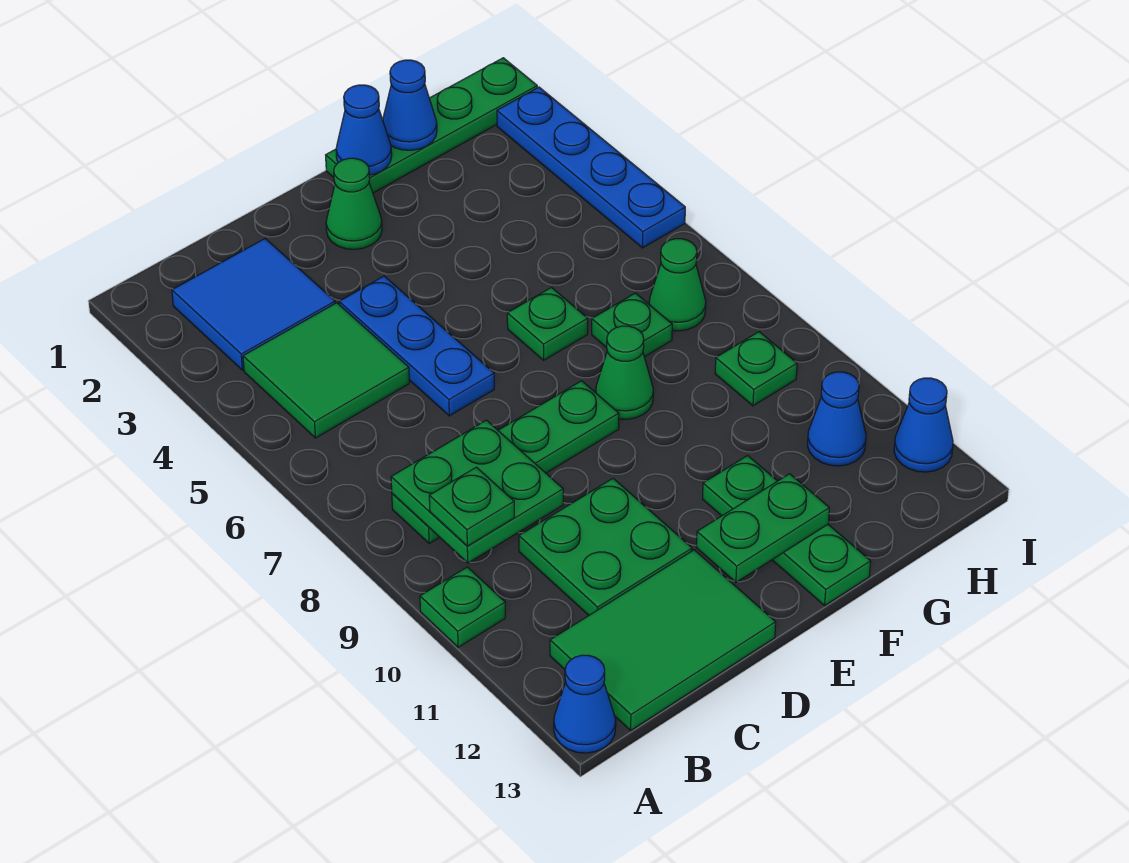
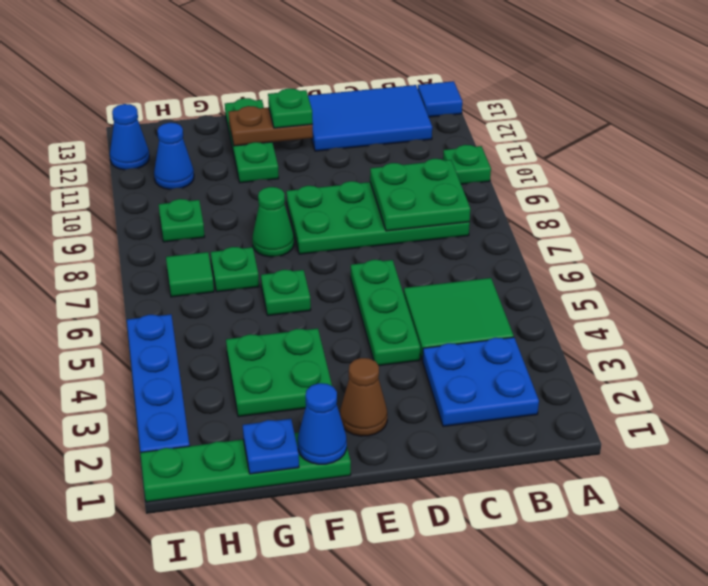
blue 1x1 cone [554,655,616,753] -> blue 1x1 tile [418,81,462,117]
blue 2x2 tile [172,239,335,370] -> blue 2x2 plate [423,337,539,427]
green 1x4 plate [392,381,619,544] -> green 2x4 plate [286,181,470,254]
green 1x1 plate [429,467,514,546] -> green 1x1 plate moved to [268,88,313,128]
green 2x3 tile [550,550,776,730] -> blue 2x3 tile [308,85,432,151]
green 2x2 plate [519,479,692,615] -> green 2x2 plate moved to [226,328,332,417]
blue 1x3 plate [339,276,494,416] -> green 1x3 plate [351,260,420,366]
green 1x1 cone [326,158,382,249] -> brown 1x1 cone [340,358,387,436]
green 1x2 plate [696,474,829,582] -> brown 1x2 plate [229,106,313,146]
blue 1x1 cone [383,60,437,150] -> blue 1x1 plate [243,419,299,474]
green 1x1 cone [649,239,706,331] -> green 1x1 tile [166,252,214,297]

